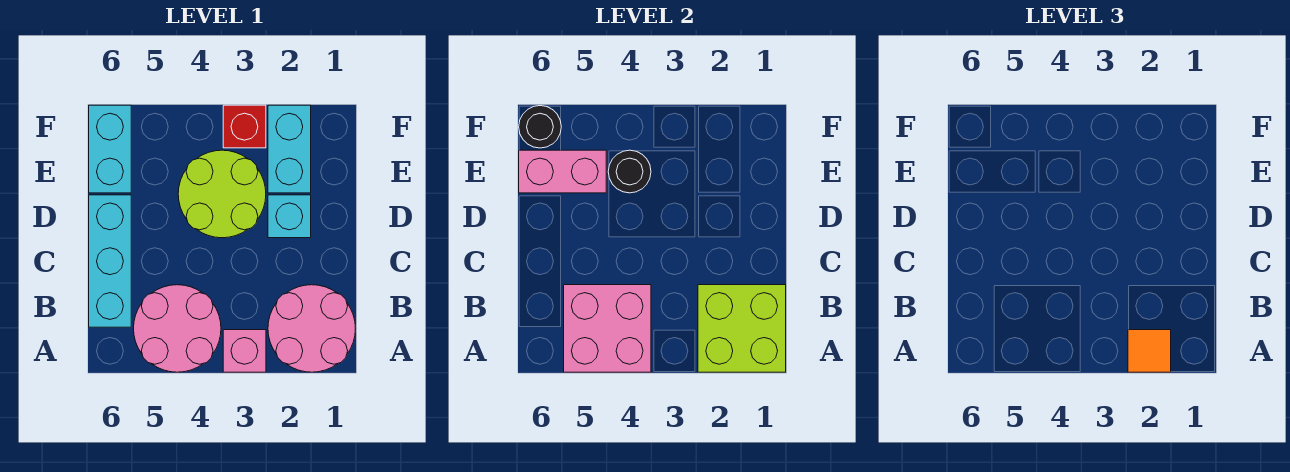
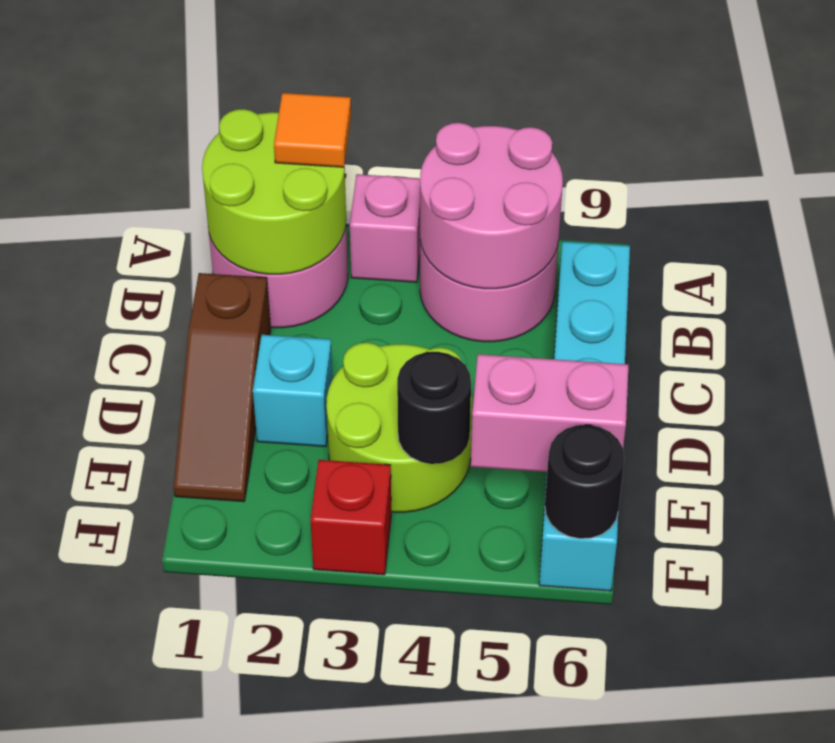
lime 2x2 brick [698,285,786,372] -> lime 2x2 round brick [202,109,346,274]
pink 2x2 brick [564,285,651,372] -> pink 2x2 round brick [420,123,563,289]
none -> brown 1x3 slope [174,273,271,502]
cyan 1x2 brick [268,105,311,193] -> none

